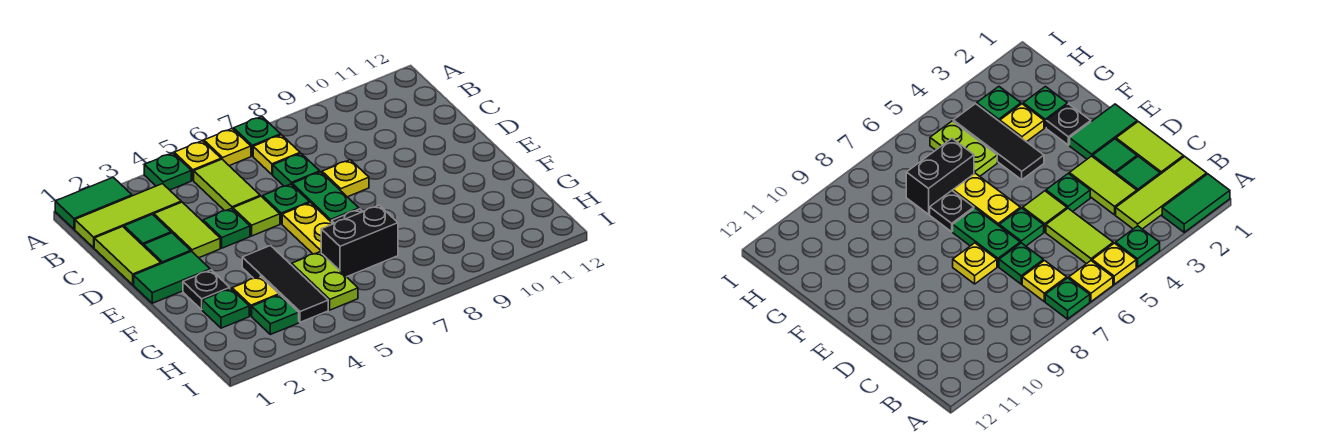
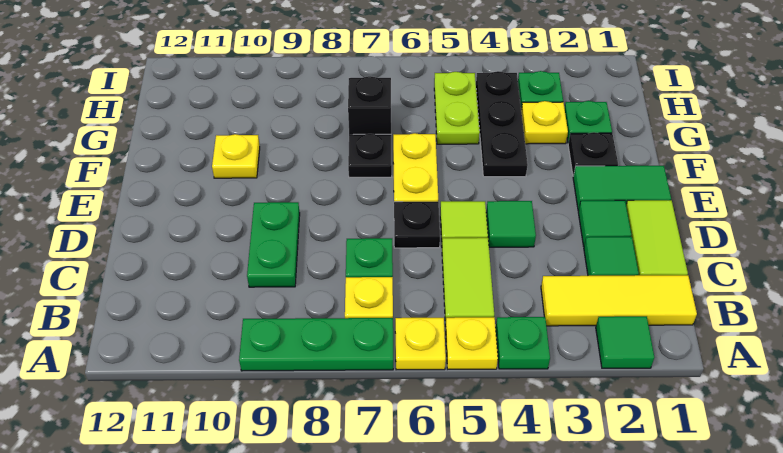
green 1x2 tile [55,177,132,229] -> green 1x1 tile [596,316,654,368]
green 1x1 plate [234,116,281,156] -> green 1x3 plate [239,318,393,371]
lime 1x3 tile [75,184,181,248] -> yellow 1x3 tile [541,275,697,326]
lime 1x2 tile [154,202,220,258] -> none
green 1x1 plate [203,208,250,248] -> green 1x1 tile [486,201,536,247]
green 1x1 plate [263,184,310,224] -> black 1x1 plate [394,202,440,248]
green 1x2 plate [292,172,359,222] -> green 1x2 plate moved to [247,202,300,287]
yellow 1x1 plate [322,160,369,197] -> yellow 1x1 plate moved to [212,134,260,178]
black 1x3 tile [242,246,328,322] -> black 1x3 plate [476,71,528,177]
black 1x2 brick [321,205,398,277] -> black 1x1 brick [348,76,391,135]

